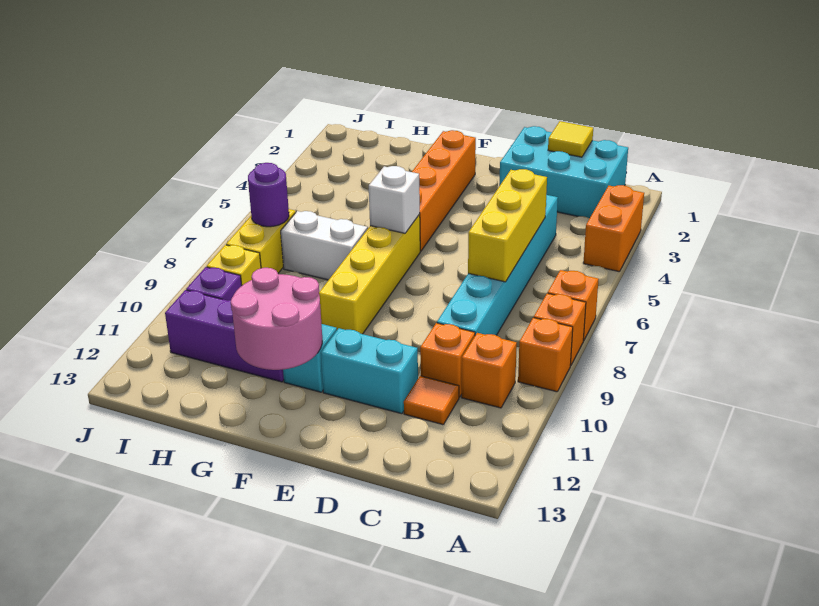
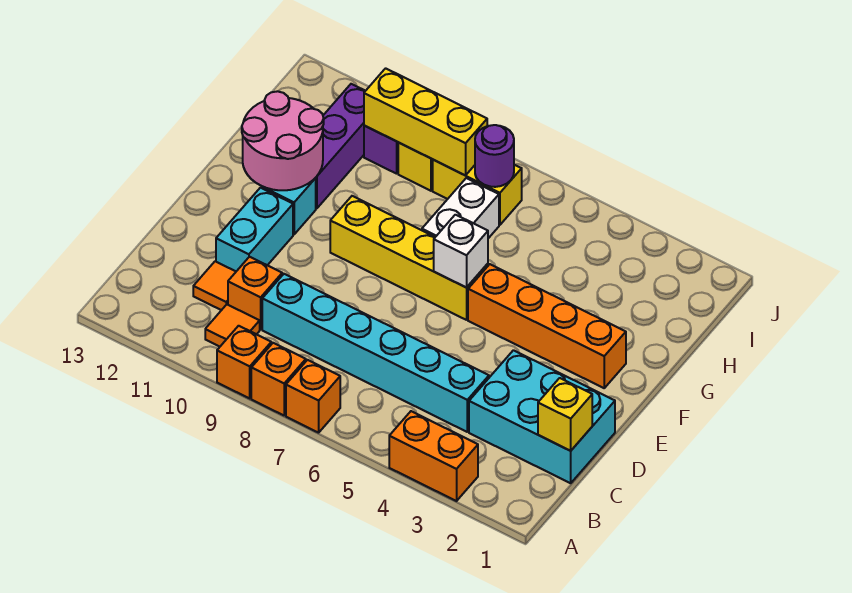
cyan 2x3 brick [499,126,628,218] -> cyan 2x3 brick turned to [469,350,615,483]
orange 1x1 brick [462,333,517,408] -> orange 1x1 tile [205,305,260,347]
yellow 1x1 tile [548,121,593,157] -> yellow 1x1 brick [538,378,592,451]
yellow 1x3 brick [468,169,547,282] -> yellow 1x3 brick moved to [364,68,487,175]

